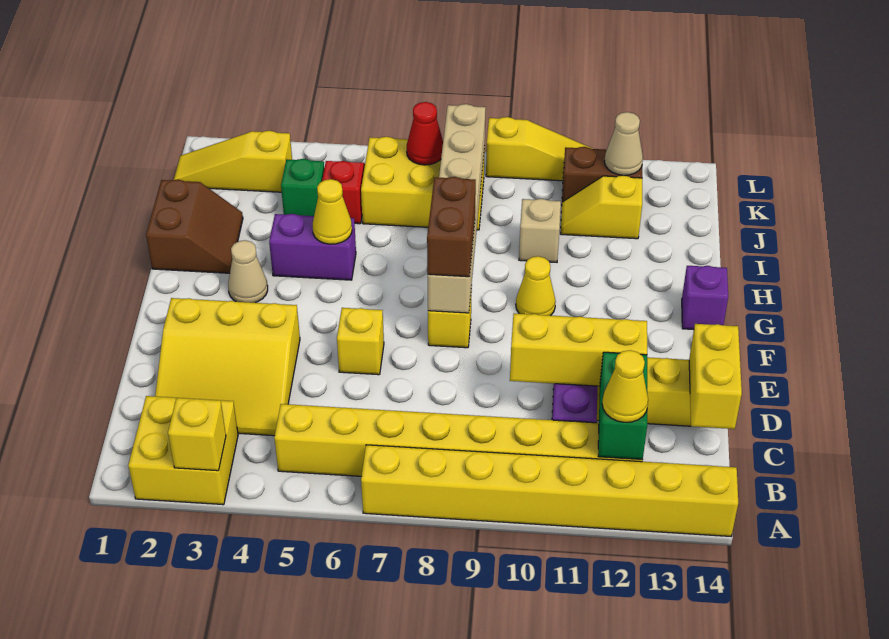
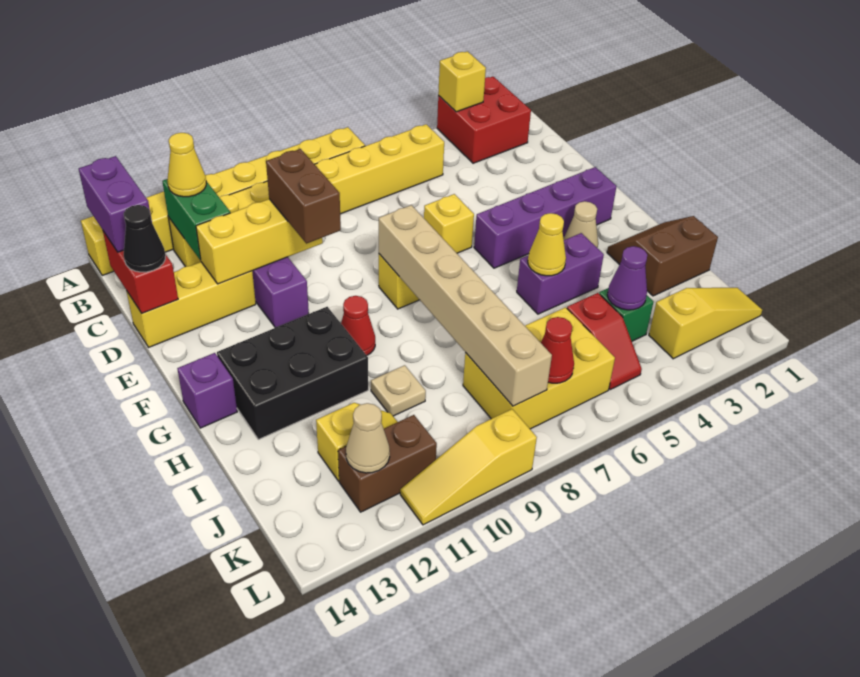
yellow 2x2 brick [128,396,238,505] -> red 2x2 brick [437,77,531,163]
none -> purple 1x2 brick [79,156,152,252]
yellow 3x3 slope [155,298,300,436] -> none
yellow 1x2 brick [689,324,742,429] -> red 1x2 brick [103,231,178,313]
none -> black 1x1 cone [124,205,166,272]
none -> purple 1x4 brick [474,167,617,268]
brown 1x2 brick [427,177,476,277] -> brown 1x2 brick moved to [266,149,341,244]
yellow 1x1 cone [516,256,556,316] -> red 1x1 cone [341,296,375,355]
none -> black 2x3 brick [217,307,368,439]
brown 2x2 slope [146,179,243,273] -> brown 2x2 slope turned to [607,216,718,296]
tan 1x1 brick [519,199,561,262] -> tan 1x1 plate [371,365,426,416]
none -> purple 1x1 cone [607,246,647,310]

